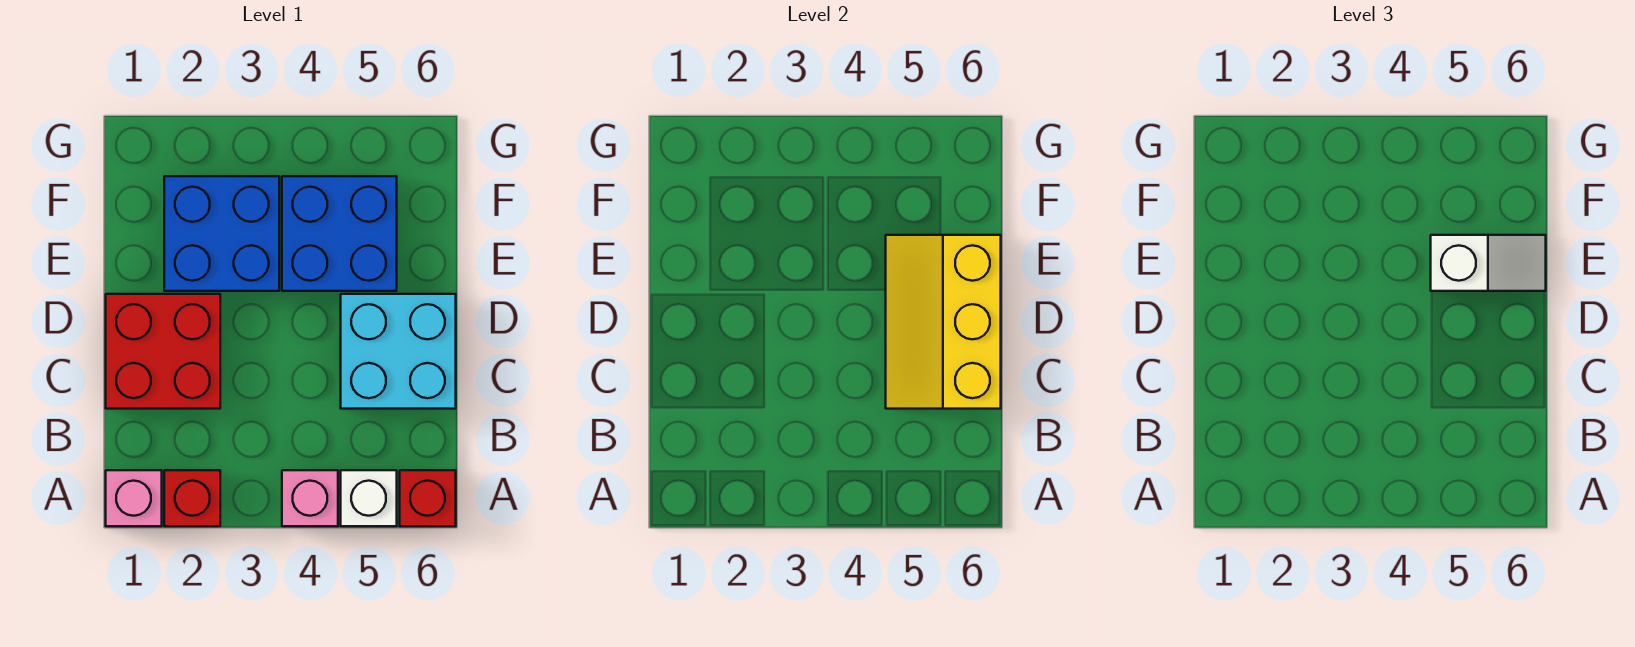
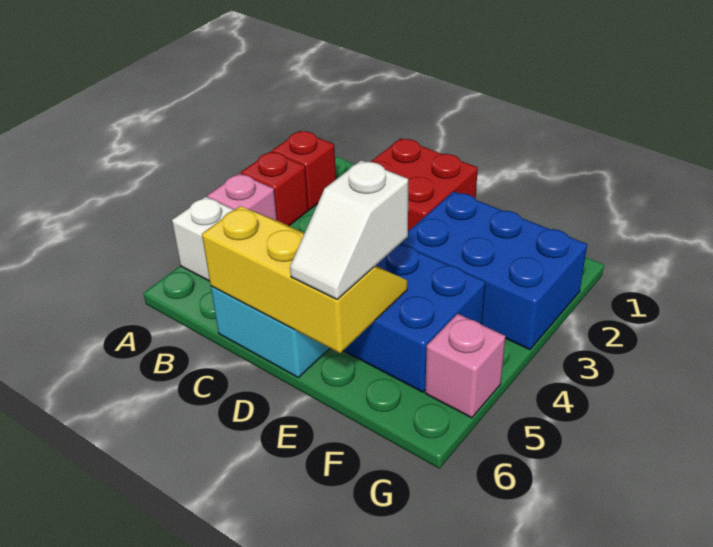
pink 1x1 brick [106,470,162,526] -> pink 1x1 brick moved to [425,314,506,418]
red 1x1 brick [400,470,456,526] -> red 1x1 brick moved to [241,151,308,226]
blue 2x2 brick [164,176,279,291] -> blue 2x3 brick [400,191,587,350]

